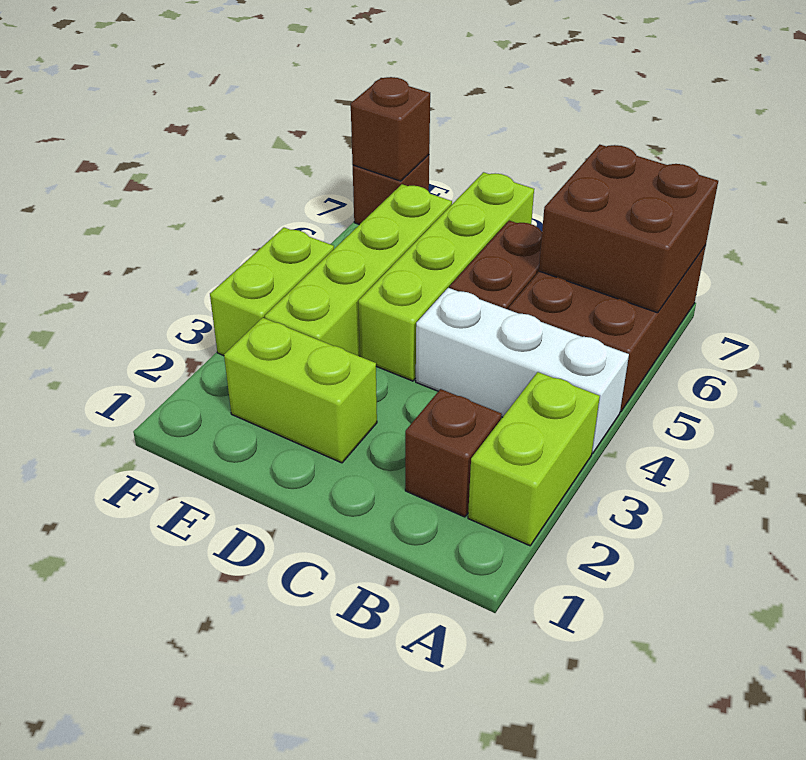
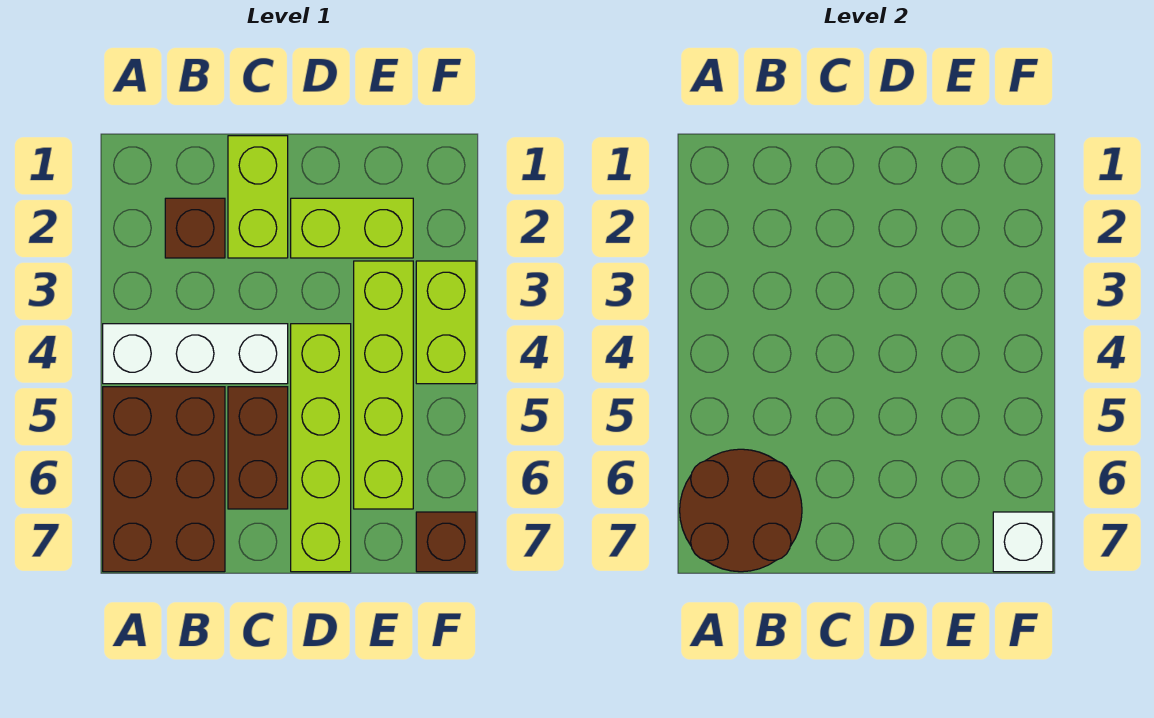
lime 1x2 brick [468,372,600,546] -> lime 1x2 brick moved to [228,136,288,258]
brown 2x2 brick [539,145,718,313] -> brown 2x2 round brick [680,449,802,572]
brown 1x1 brick [351,77,430,181] -> white 1x1 brick [993,512,1053,572]

